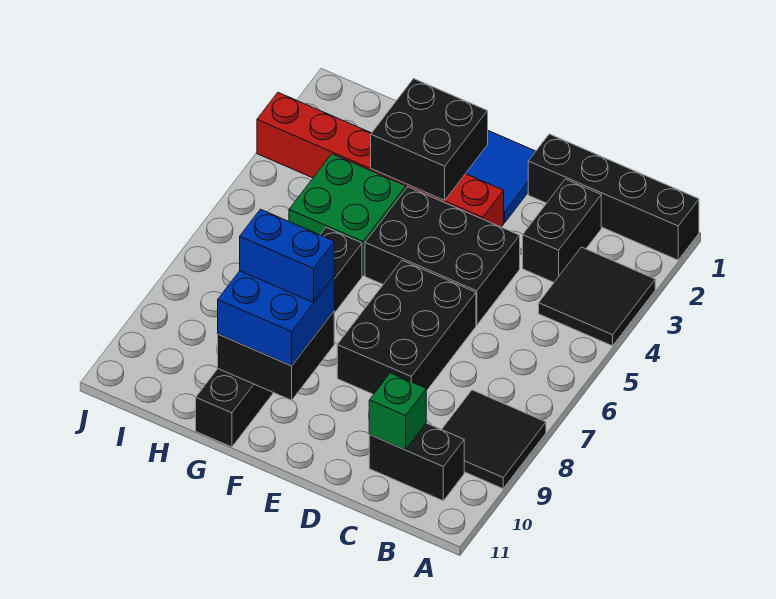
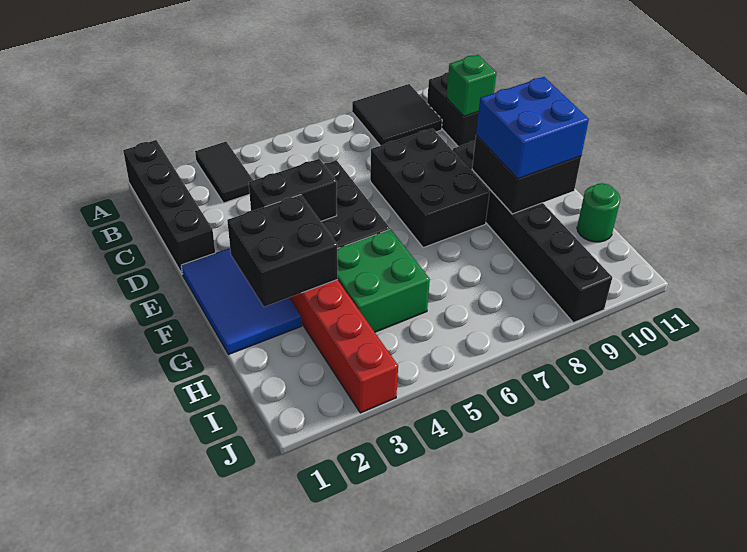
black 2x2 tile [539,247,655,346] -> black 1x2 tile [195,142,253,203]
black 1x2 brick [523,179,601,282] -> black 1x2 brick moved to [249,159,337,221]
black 2x3 brick [337,261,476,395] -> black 2x3 brick turned to [370,129,490,248]
blue 1x2 brick [240,209,334,303] -> none
black 1x6 brick [196,228,362,447] -> black 1x6 brick turned to [453,141,612,323]
none -> green 1x1 round brick [577,183,620,242]

